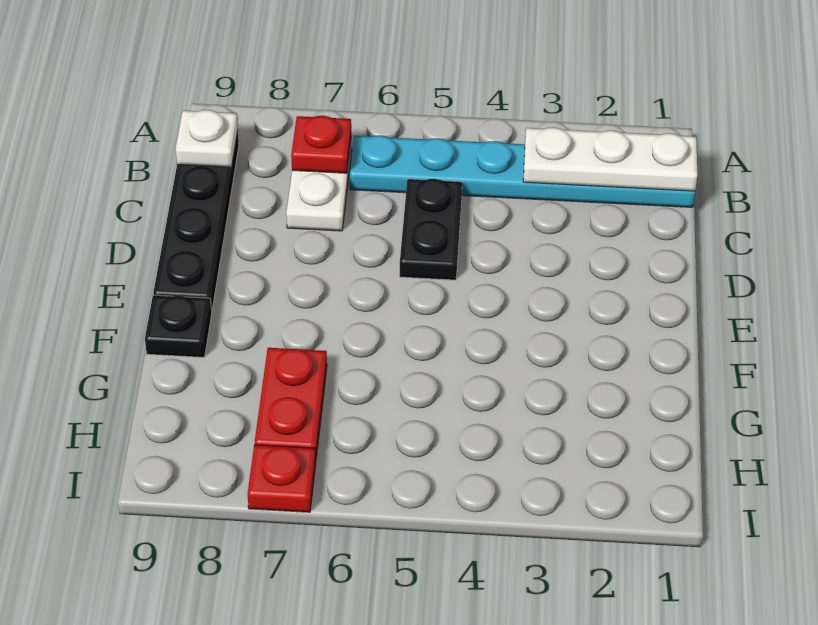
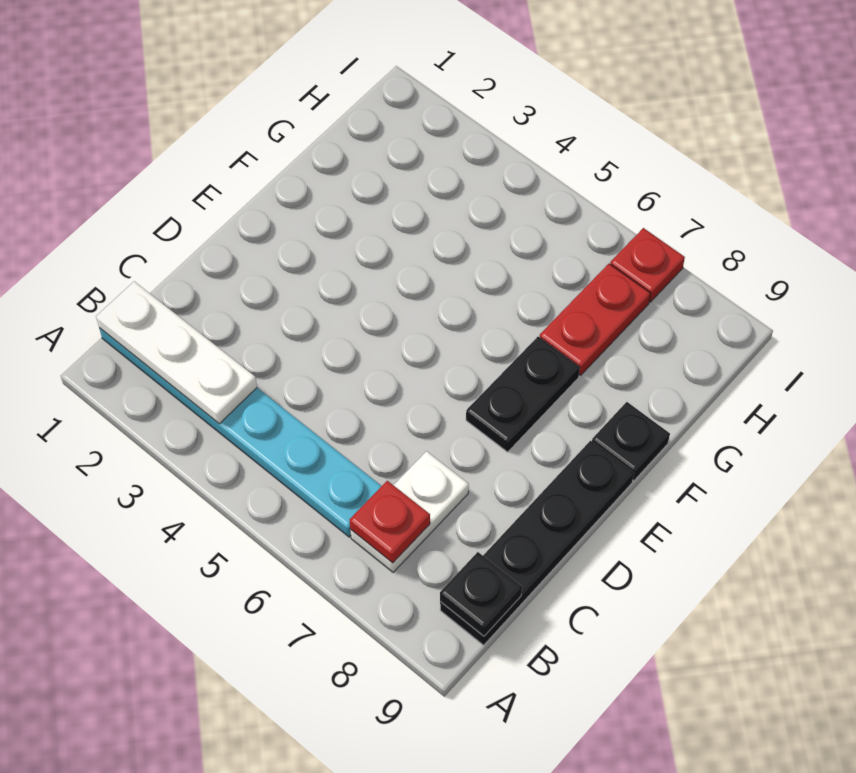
white 1x1 plate [175,110,238,167] -> black 1x1 plate [440,552,522,636]
black 1x2 plate [400,179,462,280] -> black 1x2 plate moved to [466,337,580,452]

